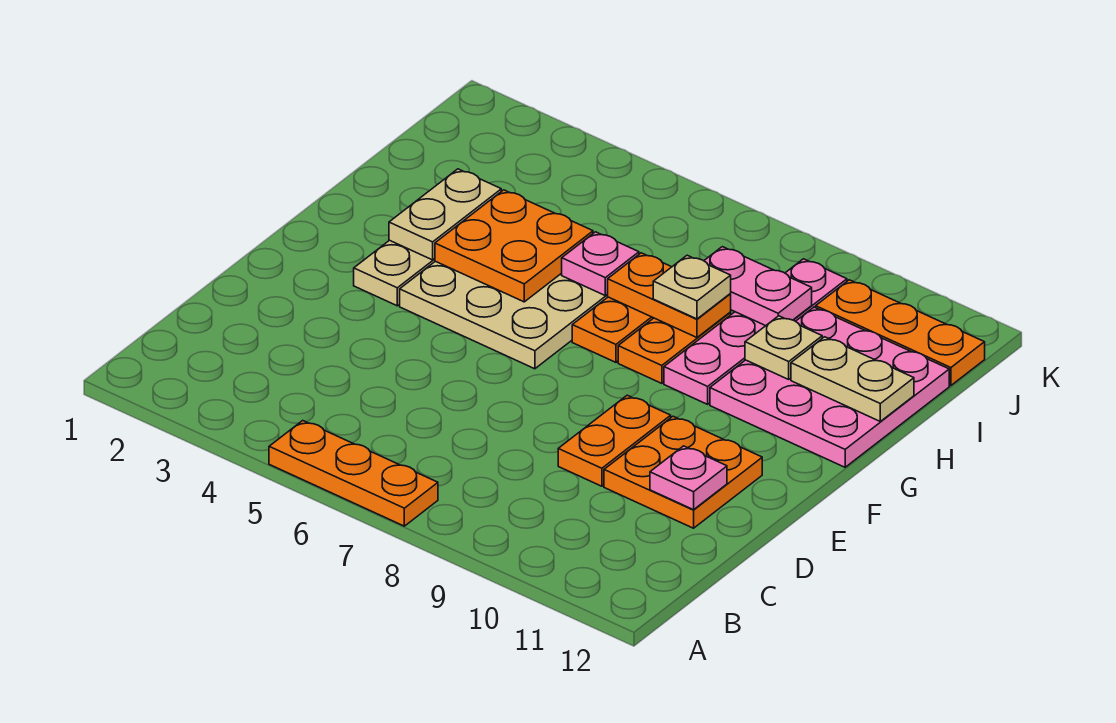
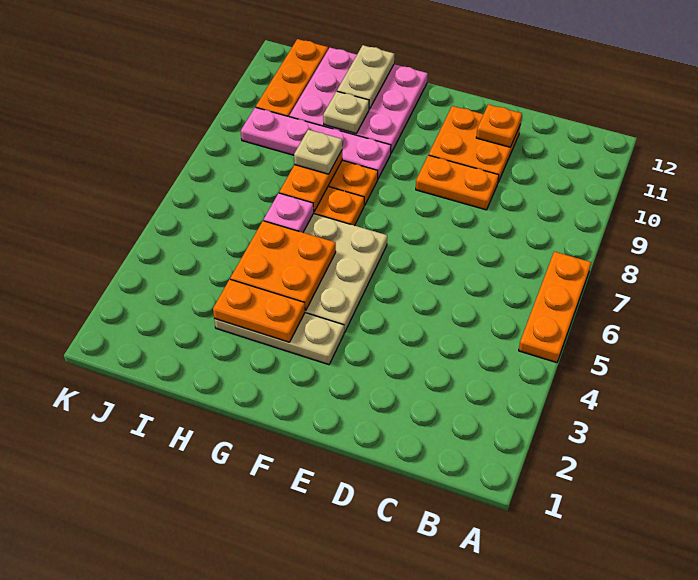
pink 1x1 plate [650,446,727,510] -> orange 1x1 plate [476,104,522,147]
tan 1x2 plate [389,169,501,260] -> orange 1x2 plate [213,279,305,342]
pink 1x2 plate [704,247,812,326] -> none

